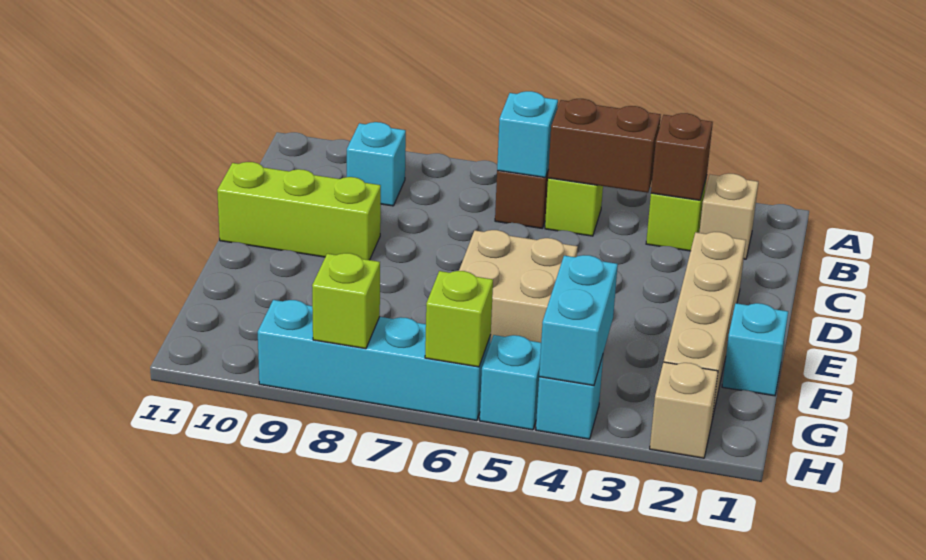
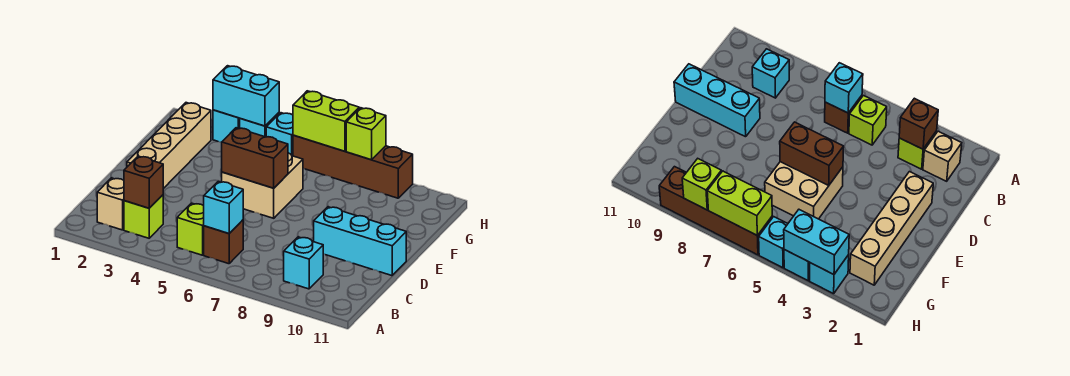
brown 1x2 brick [548,99,661,193] -> brown 1x2 brick moved to [222,128,288,188]
lime 1x3 brick [217,162,381,260] -> cyan 1x3 brick [314,207,406,276]
cyan 1x1 brick [722,303,788,396] -> cyan 1x1 brick moved to [213,110,240,142]
cyan 1x2 brick [539,255,618,386] -> cyan 1x2 brick turned to [213,66,279,126]
tan 1x1 brick [650,362,718,458] -> none
cyan 1x4 brick [258,300,491,421] -> brown 1x4 brick [293,135,413,198]
lime 1x1 brick [425,271,493,367] -> lime 1x2 brick [293,91,359,151]

